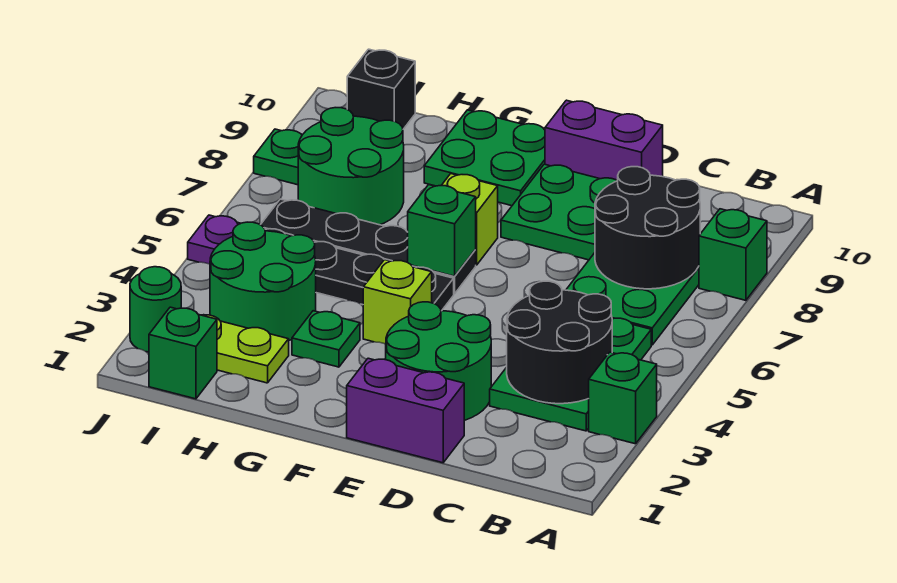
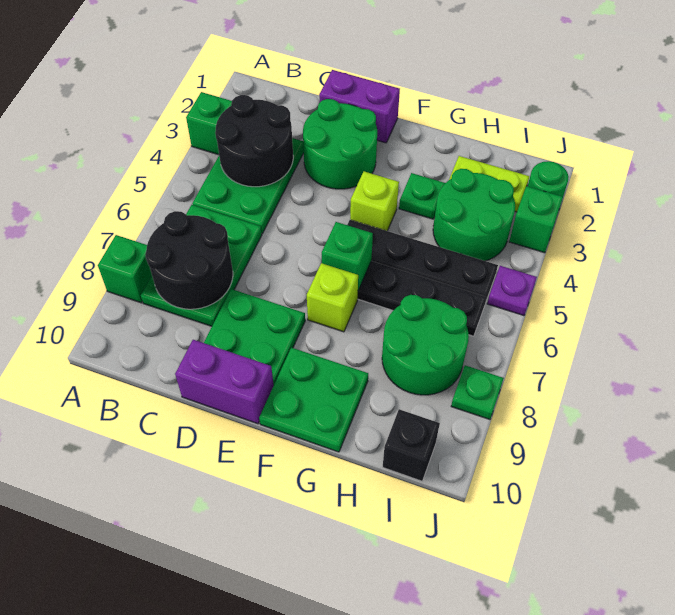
green 1x1 brick [149,307,217,399] -> green 1x1 brick moved to [509,186,563,253]

